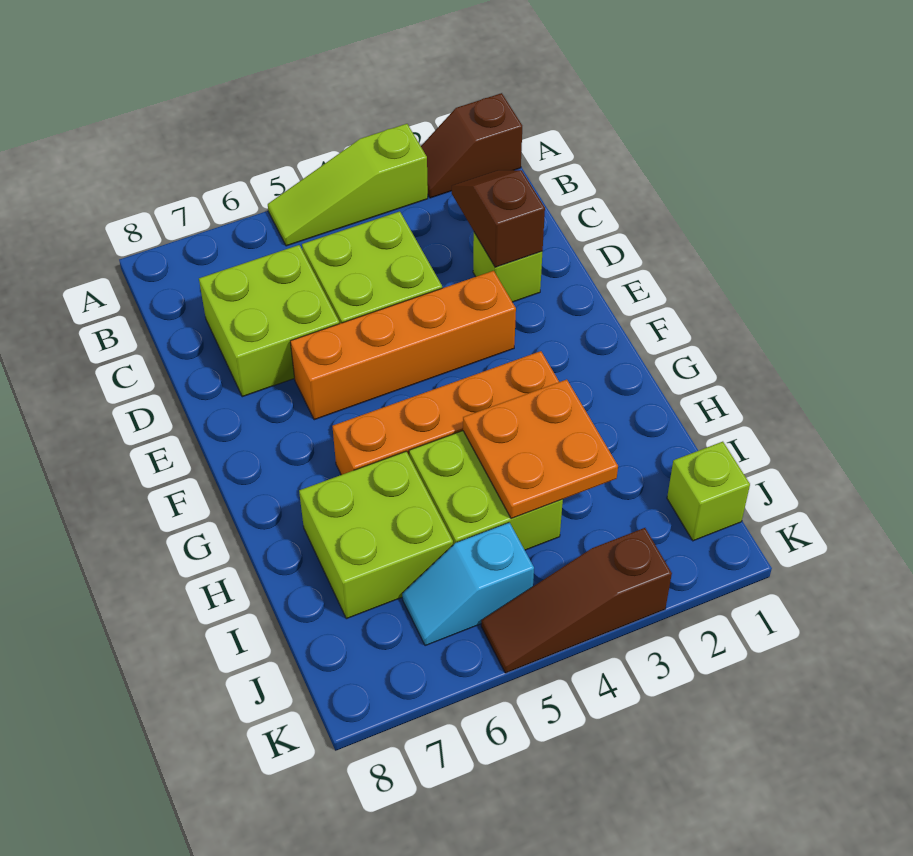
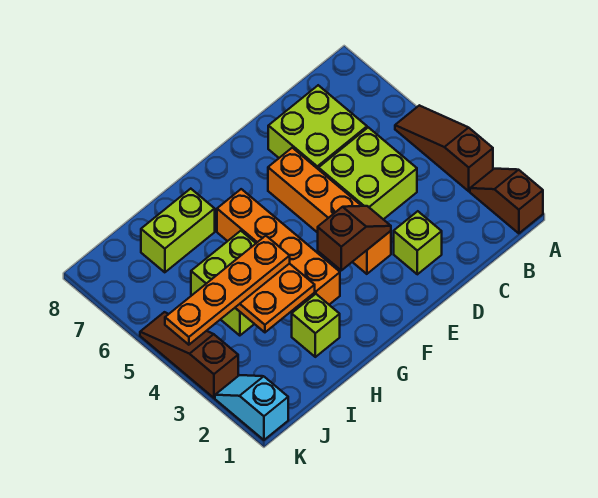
lime 1x3 slope [268,124,428,246] -> brown 1x3 slope [395,105,493,191]
brown 1x2 slope [452,170,545,267] -> brown 1x2 slope moved to [318,206,391,270]
none -> orange 1x4 plate [165,236,290,345]
lime 2x2 brick [299,451,453,619] -> lime 1x2 brick [141,189,215,272]
lime 1x1 brick [667,442,750,541] -> lime 1x1 brick moved to [292,294,340,357]
cyan 1x2 slope [402,523,534,646] -> cyan 1x2 slope moved to [215,375,288,440]

